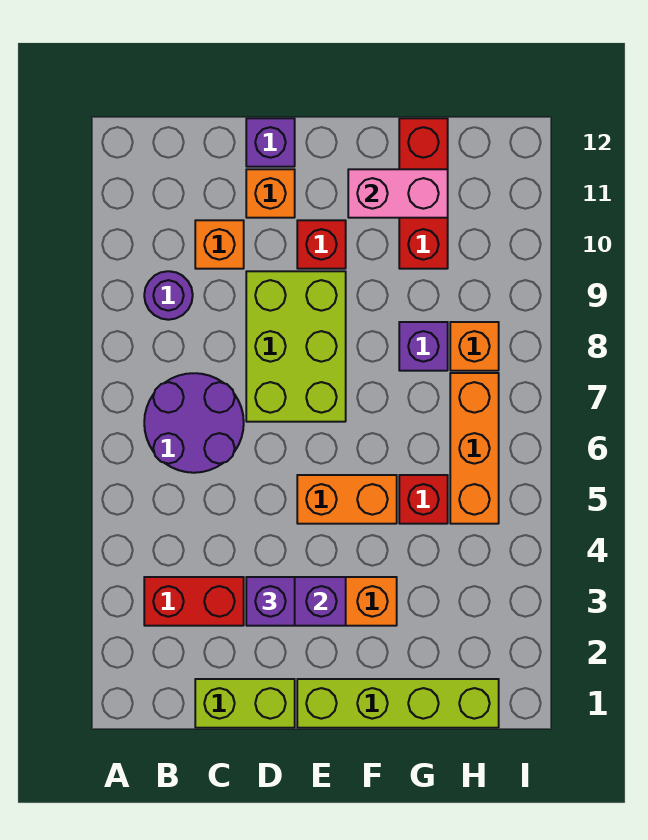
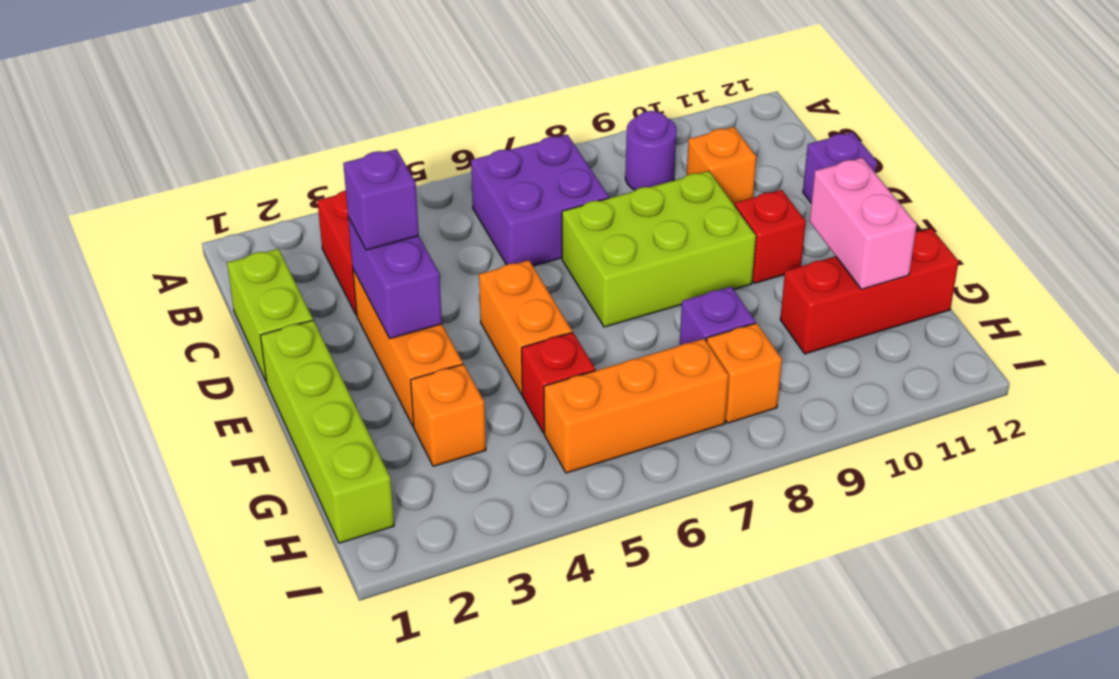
purple 2x2 round brick [144,373,244,473] -> purple 2x2 brick [471,135,609,266]
orange 1x1 brick [246,169,295,218] -> orange 1x1 brick moved to [411,364,486,466]

